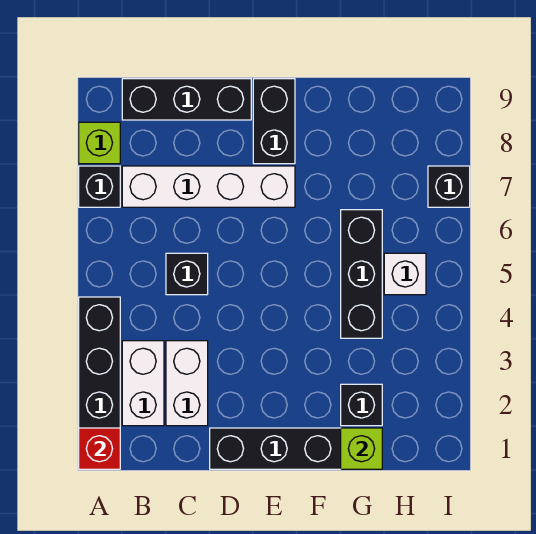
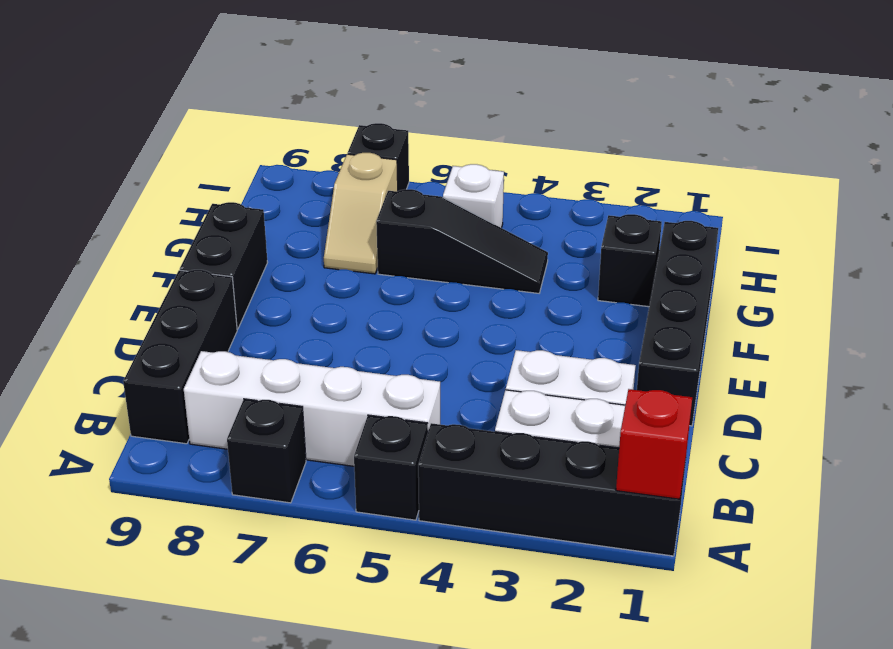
lime 1x1 brick [79,122,120,164] -> none
white 1x4 brick [122,166,295,207] -> white 1x4 brick turned to [184,351,440,466]
black 1x1 brick [166,253,208,295] -> black 1x1 brick moved to [354,415,428,520]
black 1x2 brick [253,79,295,164] -> black 1x2 brick turned to [180,202,268,329]
lime 1x1 brick [341,428,382,469] -> none
black 1x3 brick [341,210,382,338] -> black 1x3 slope [376,189,548,293]
none -> tan 1x2 slope [324,153,398,274]

